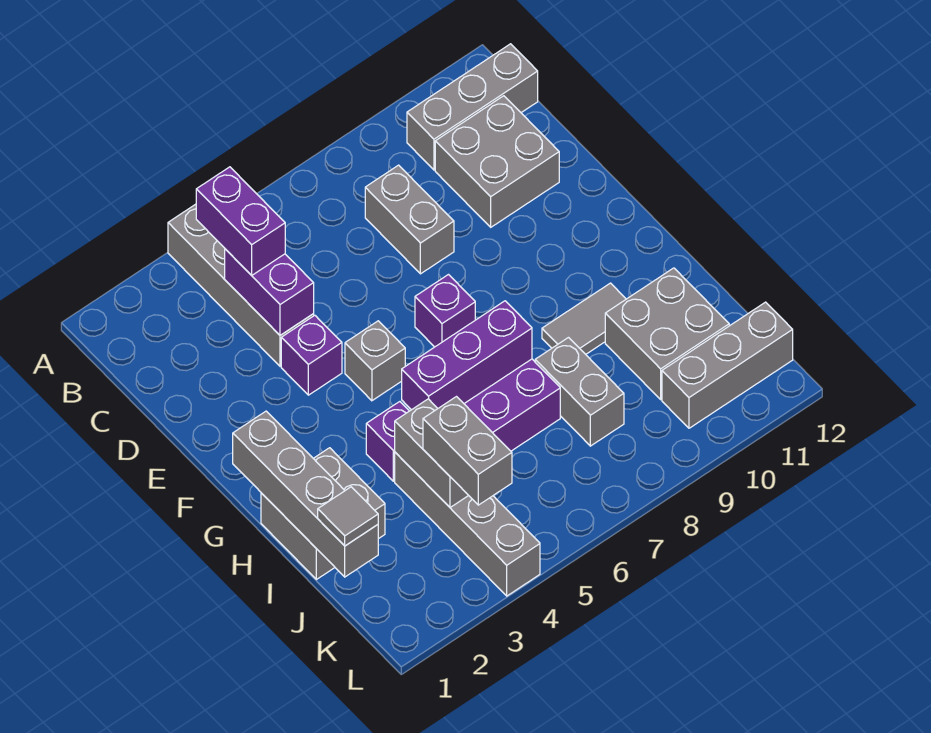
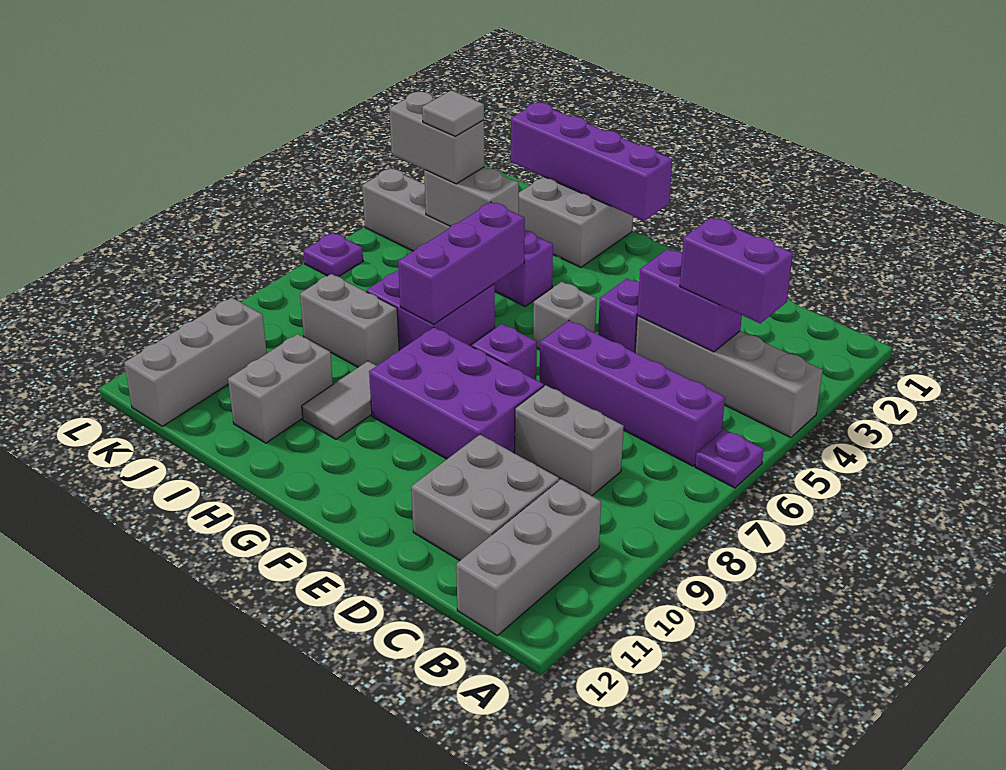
none -> purple 1x1 plate [695,429,764,488]
none -> purple 1x4 brick [540,321,725,466]
none -> purple 2x3 brick [369,327,544,459]
grey 1x4 brick [233,411,378,577] -> purple 1x4 brick [511,103,672,221]
grey 2x2 brick [605,268,729,399] -> grey 1x2 brick [228,334,333,443]
grey 1x1 tile [318,487,378,546] -> grey 1x1 tile moved to [422,90,484,136]
none -> purple 1x1 plate [304,233,363,277]

